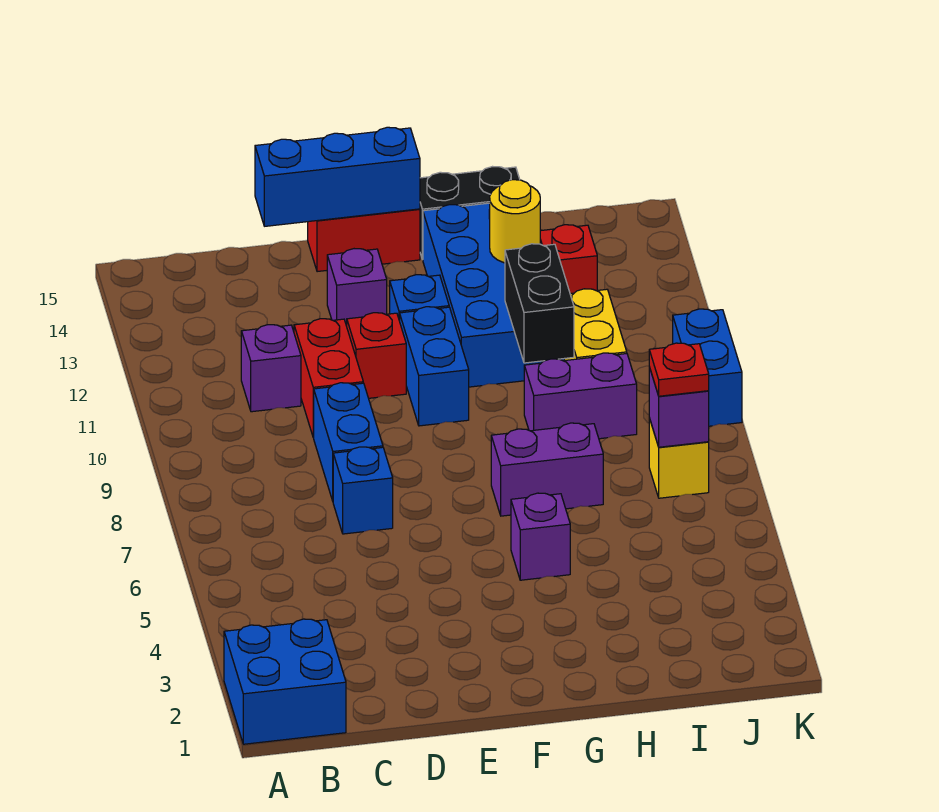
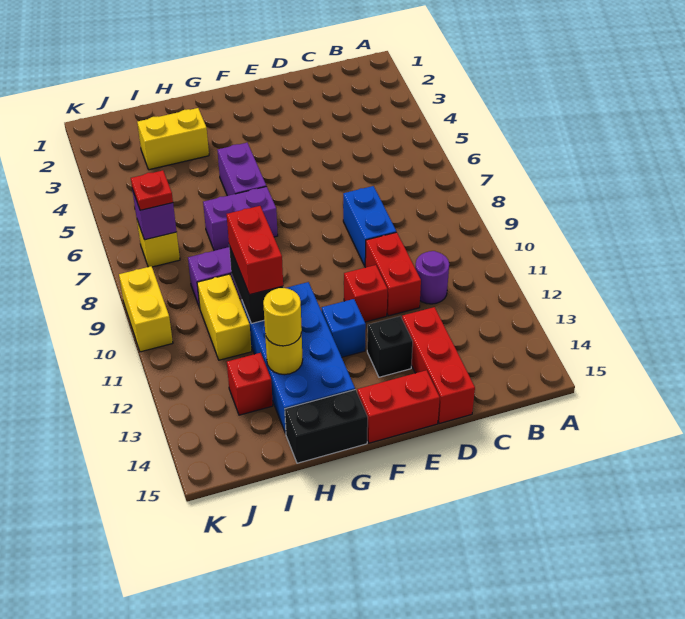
blue 2x2 brick [224,619,346,744] -> none
purple 1x1 brick [241,325,301,412] -> purple 1x1 round brick [415,251,449,304]
blue 1x1 brick [333,447,393,534] -> none
none -> red 1x3 brick [402,307,475,423]
blue 1x3 brick [255,127,420,226] -> none
purple 1x1 brick [327,249,387,326] -> black 1x1 brick [367,316,413,377]
blue 1x2 brick [400,307,469,426] -> none
purple 1x1 brick [511,493,570,580] -> purple 1x2 brick [217,143,266,196]
none -> yellow 1x2 brick [137,108,209,170]
none -> red 1x2 brick [227,206,283,295]
none -> yellow 1x1 round brick [263,288,302,346]
blue 1x2 brick [673,309,742,426] -> yellow 1x2 brick [119,266,173,352]

